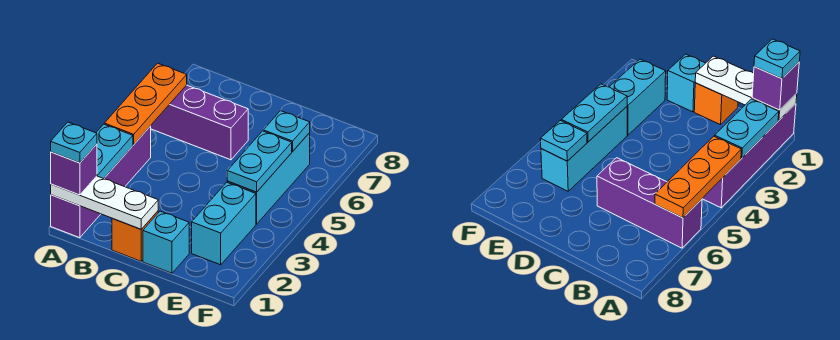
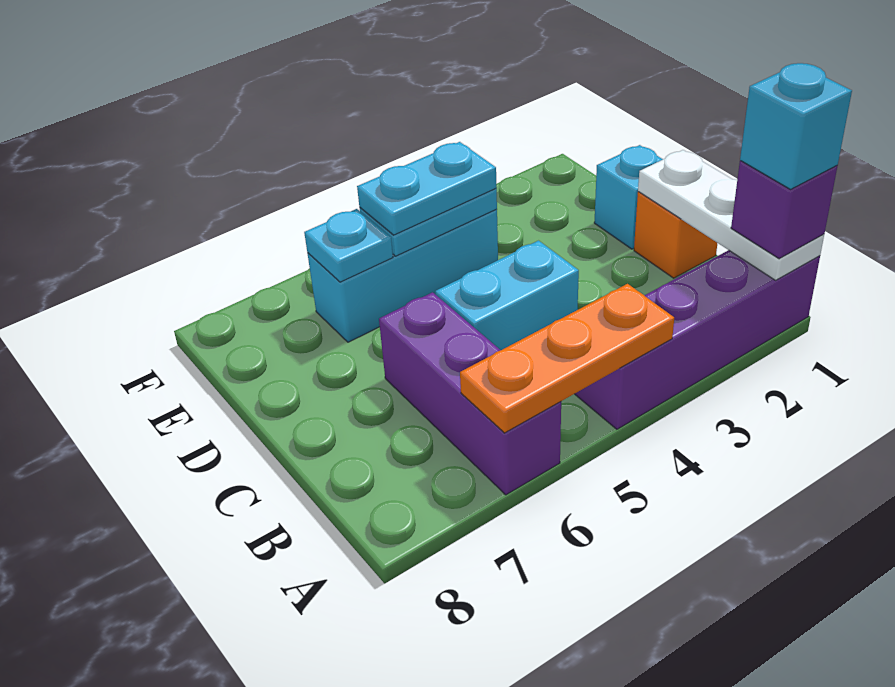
cyan 1x1 plate [51,122,97,163] -> cyan 1x1 brick [740,63,852,189]
cyan 1x2 plate [96,124,133,179] -> cyan 1x2 plate moved to [357,142,497,235]
cyan 1x2 brick [192,182,256,265] -> cyan 1x2 brick moved to [435,241,579,350]

